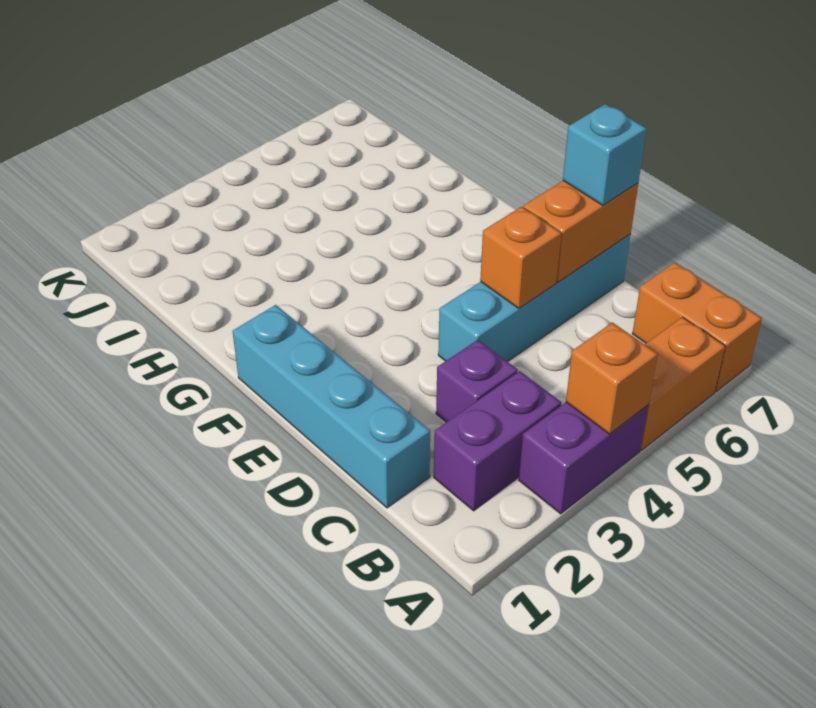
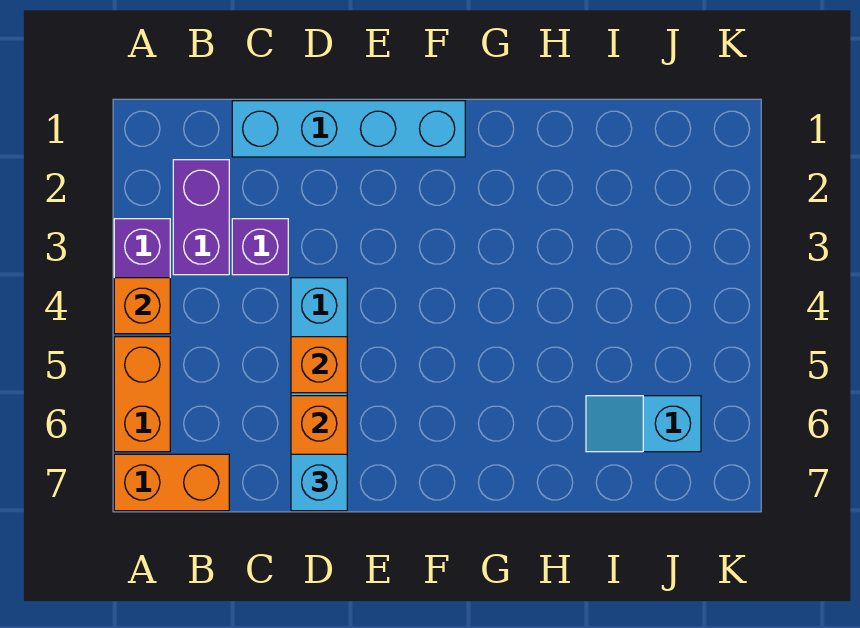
none -> cyan 1x2 slope [586,396,701,452]

